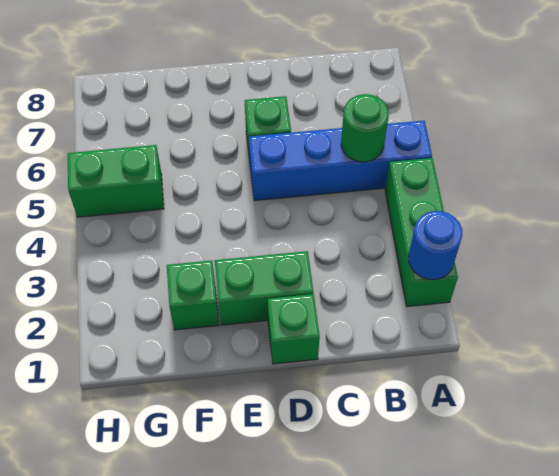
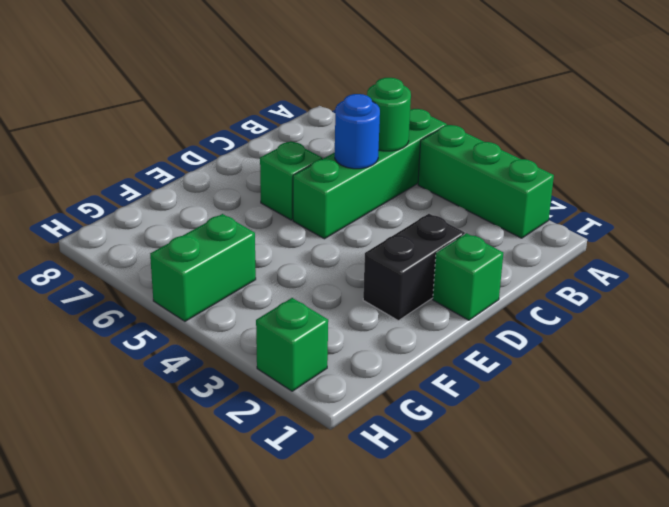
blue 1x1 round brick [408,211,462,280] -> blue 1x1 round brick moved to [335,94,380,169]
blue 1x4 brick [249,121,432,201] -> green 1x4 brick [293,109,447,239]
green 1x2 brick [215,251,313,325] -> black 1x2 brick [363,214,465,321]
green 1x1 brick [167,261,219,330] -> green 1x1 brick moved to [256,298,328,391]

